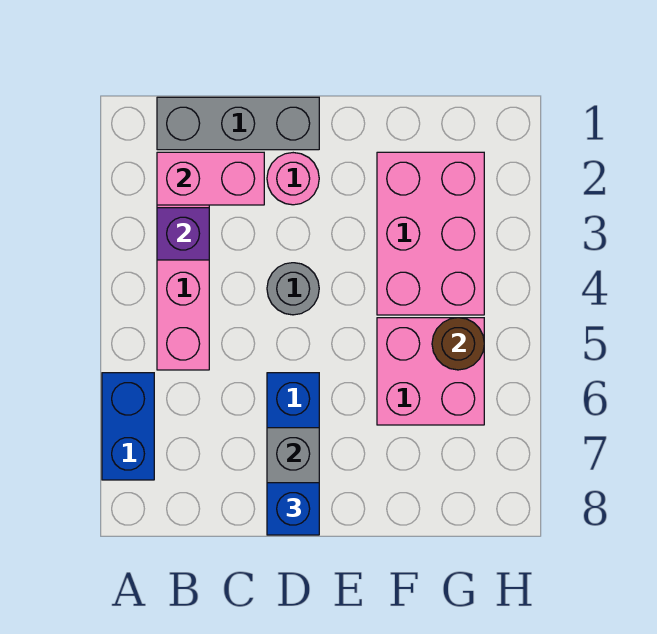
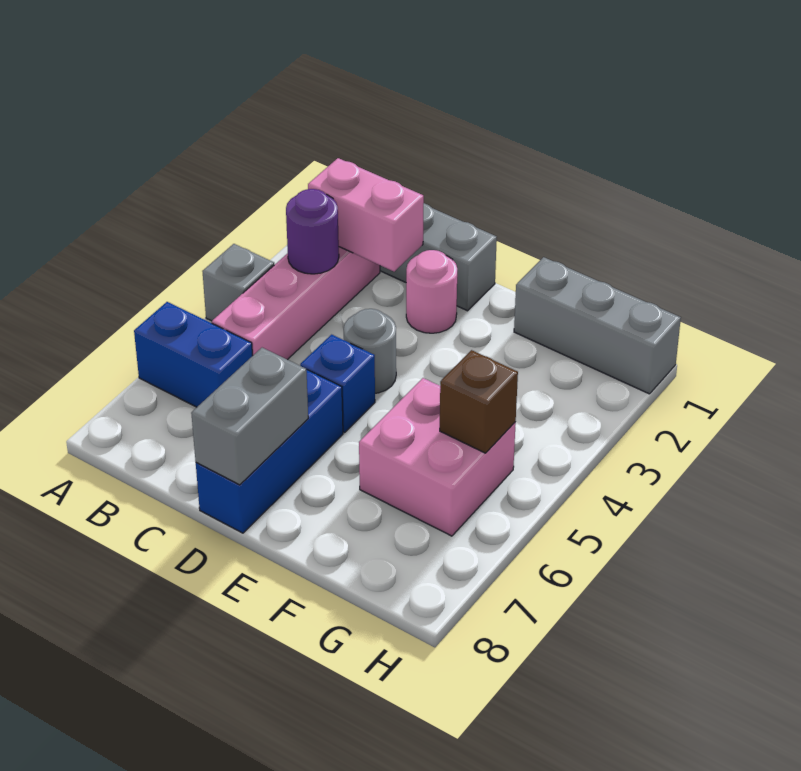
none -> grey 1x1 brick [202,244,274,321]
blue 1x2 brick [102,373,154,480] -> blue 1x2 brick turned to [134,302,252,407]
purple 1x1 brick [157,208,209,260] -> purple 1x1 round brick [286,189,339,274]
blue 1x1 brick [267,483,319,535] -> blue 1x1 brick moved to [300,335,375,433]
none -> grey 1x3 brick [514,257,681,394]
pink 2x3 brick [377,152,484,315] -> none
brown 1x1 round brick [432,318,484,370] -> brown 1x1 brick [440,350,518,453]

